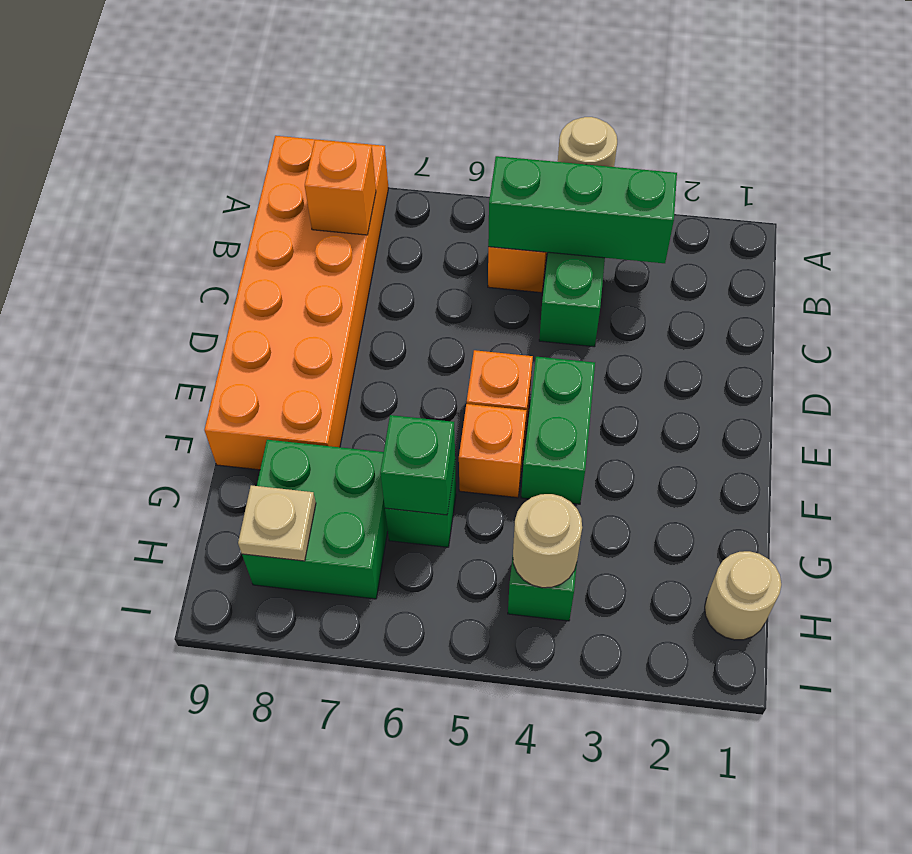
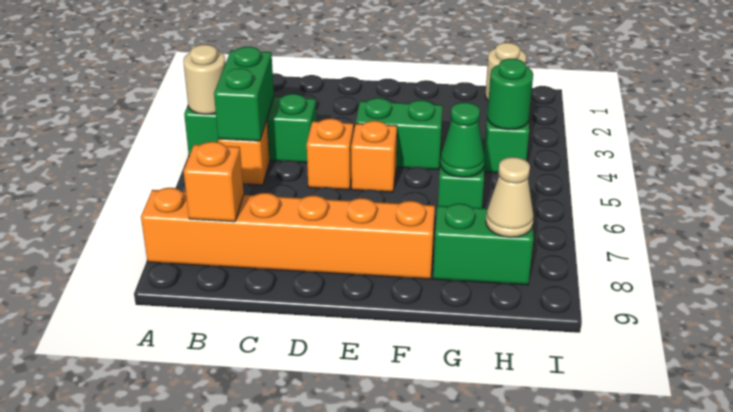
orange 2x6 brick [204,136,389,470] -> orange 1x6 brick [141,188,435,279]
green 1x3 brick [488,156,677,263] -> green 1x2 brick [214,47,274,141]
orange 1x1 brick [459,404,527,498] -> orange 1x1 brick moved to [307,119,354,190]
green 1x1 brick [380,415,455,515] -> green 1x1 cone [440,102,485,177]
green 2x2 brick [242,440,388,599] -> green 1x2 brick [433,204,533,285]
tan 1x1 round brick [513,494,582,588] -> green 1x1 round brick [487,58,533,130]
tan 1x1 plate [238,485,316,561] -> tan 1x1 cone [486,157,534,237]

